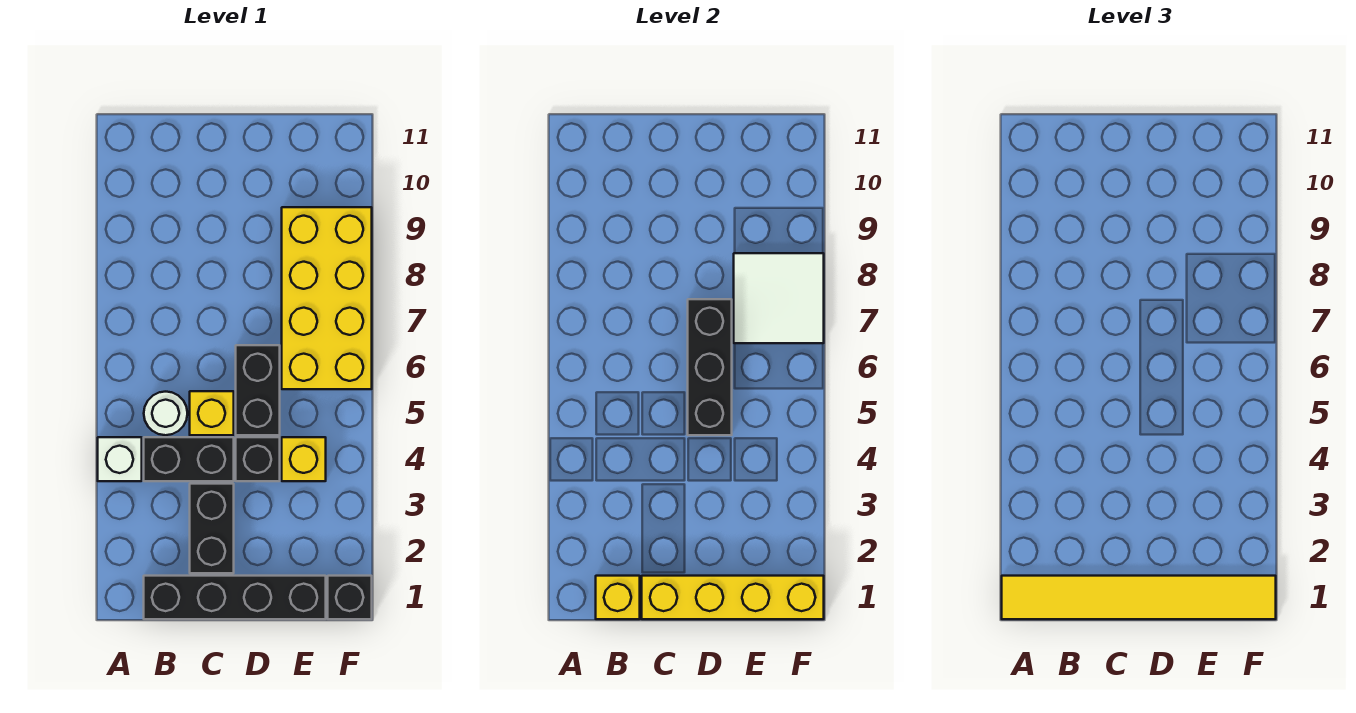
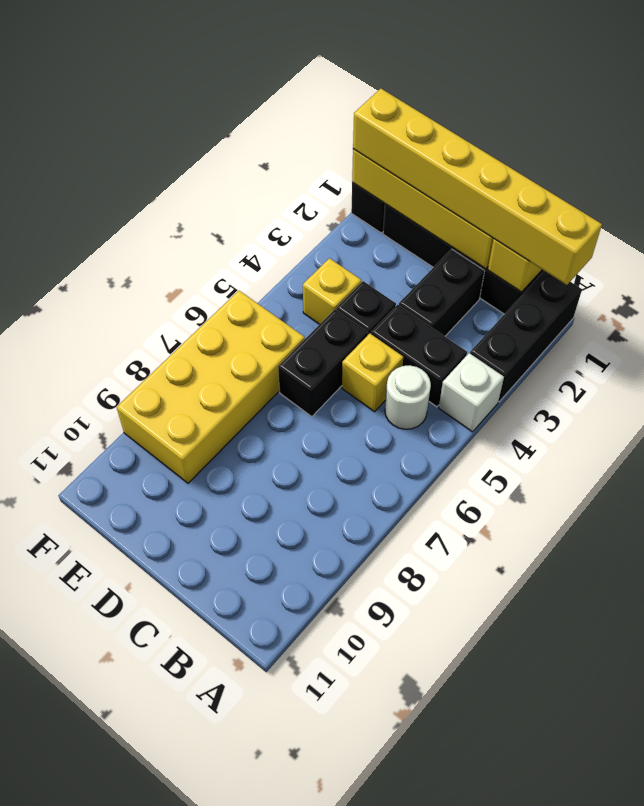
yellow 1x6 tile [1002,576,1276,619] -> yellow 1x6 brick [353,89,602,285]
black 1x3 brick [688,299,732,435] -> black 1x3 brick moved to [470,271,582,402]
white 2x2 tile [734,253,824,343] -> none

